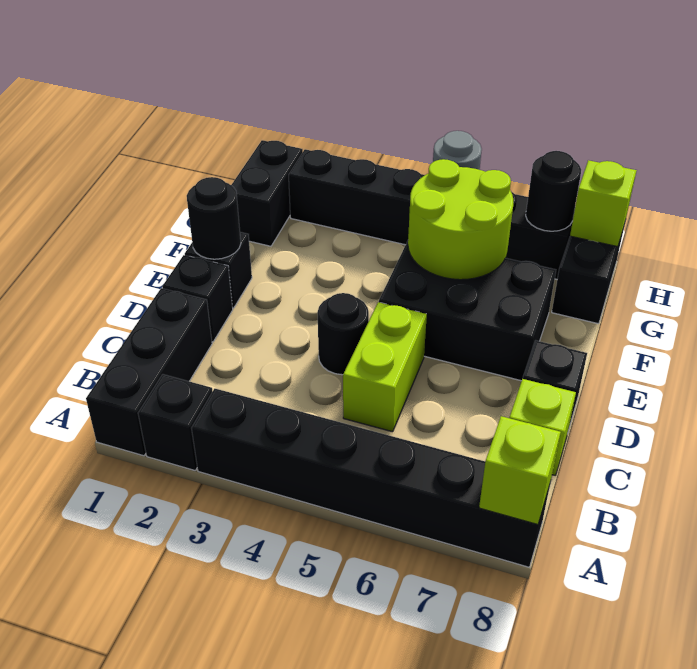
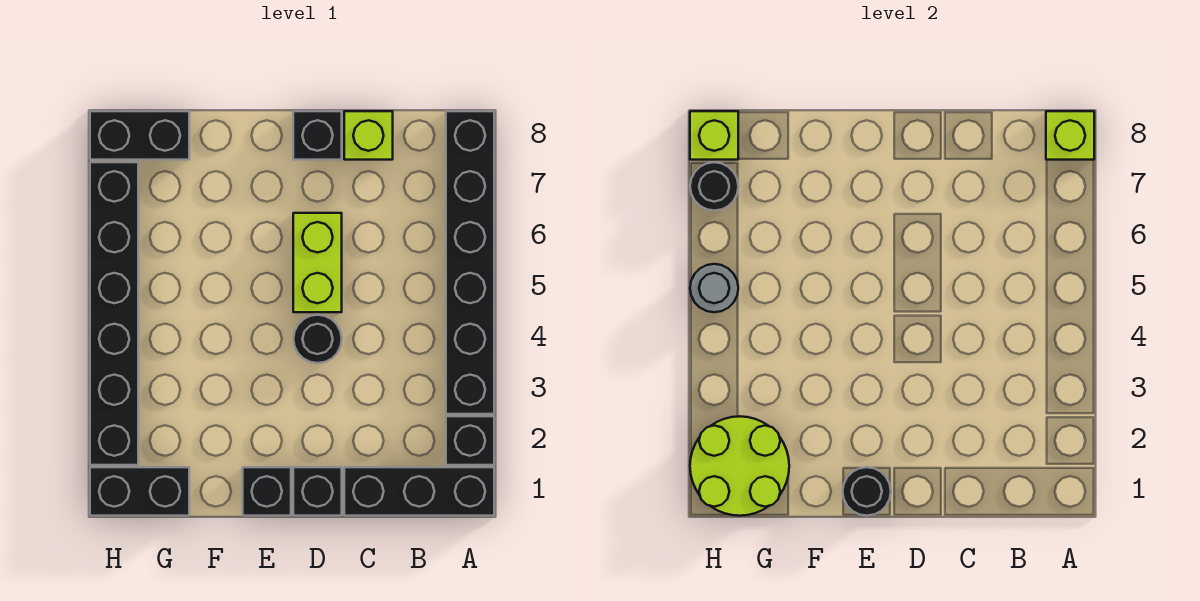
lime 1x2 brick [343,302,427,432] -> lime 1x2 brick turned to [293,213,342,312]
black 2x3 brick [379,241,556,381] -> none
lime 2x2 round brick [408,159,513,280] -> lime 2x2 round brick moved to [690,416,789,516]

